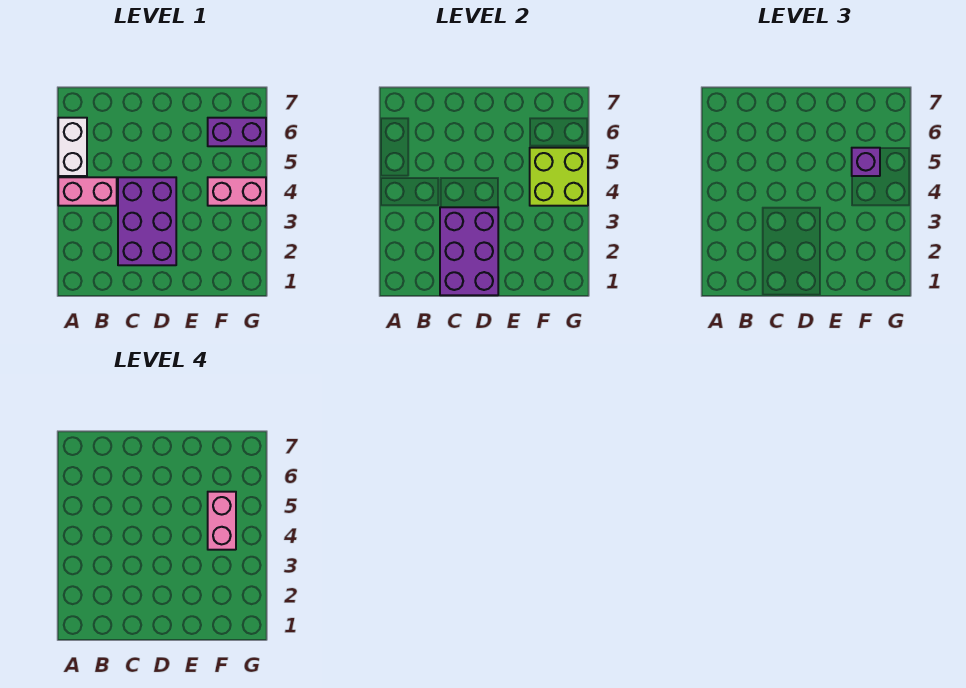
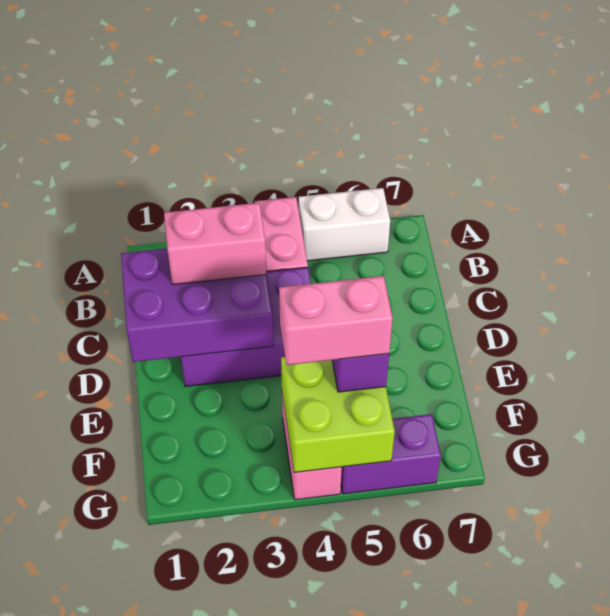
none -> pink 1x2 brick [164,203,266,285]
purple 1x2 brick [208,118,266,146] -> purple 1x2 brick turned to [341,414,441,494]

